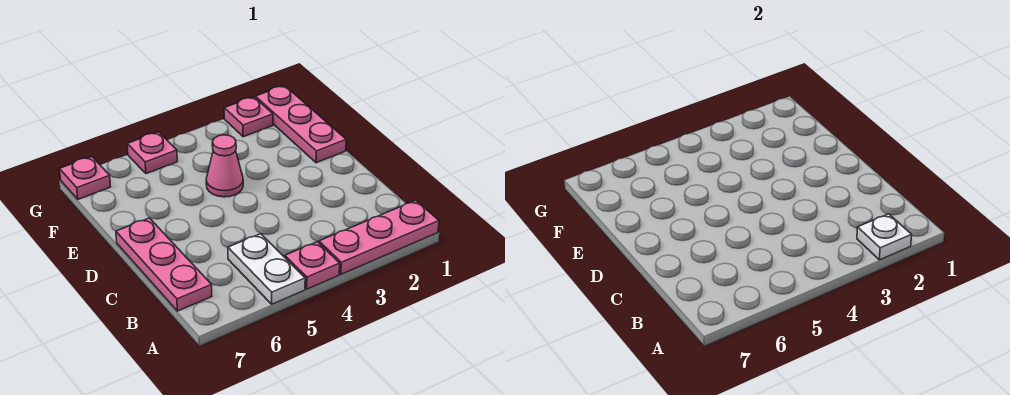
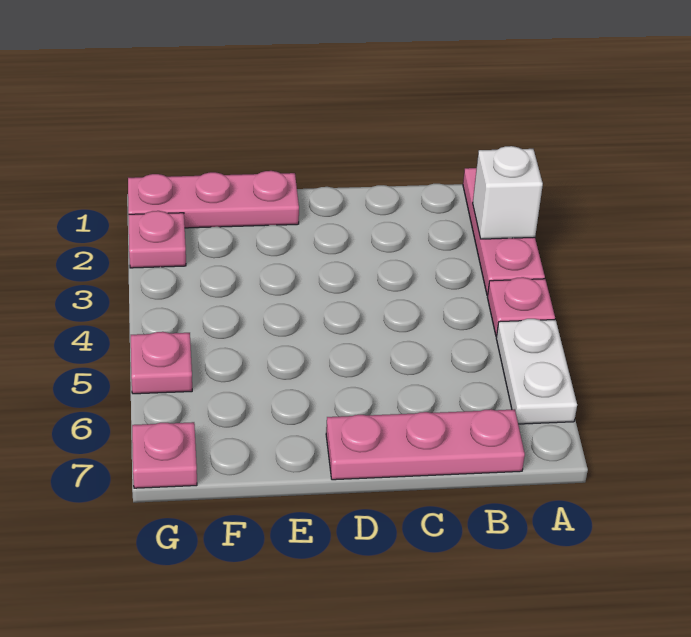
white 1x1 plate [857,214,912,260] -> white 1x1 brick [473,146,543,239]
white 1x2 plate [228,234,305,304] -> white 1x2 plate turned to [496,319,577,424]
pink 1x1 cone [206,135,243,197] -> none

